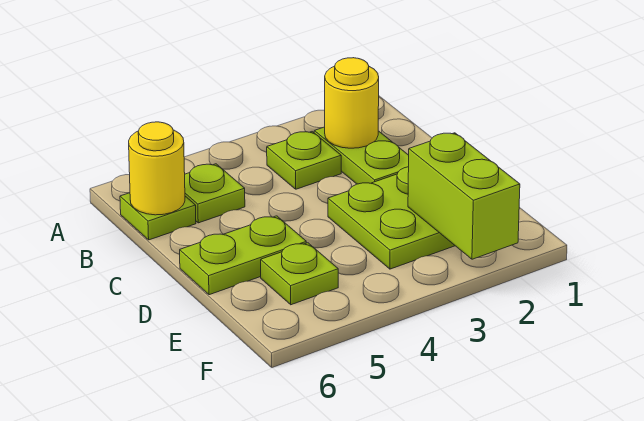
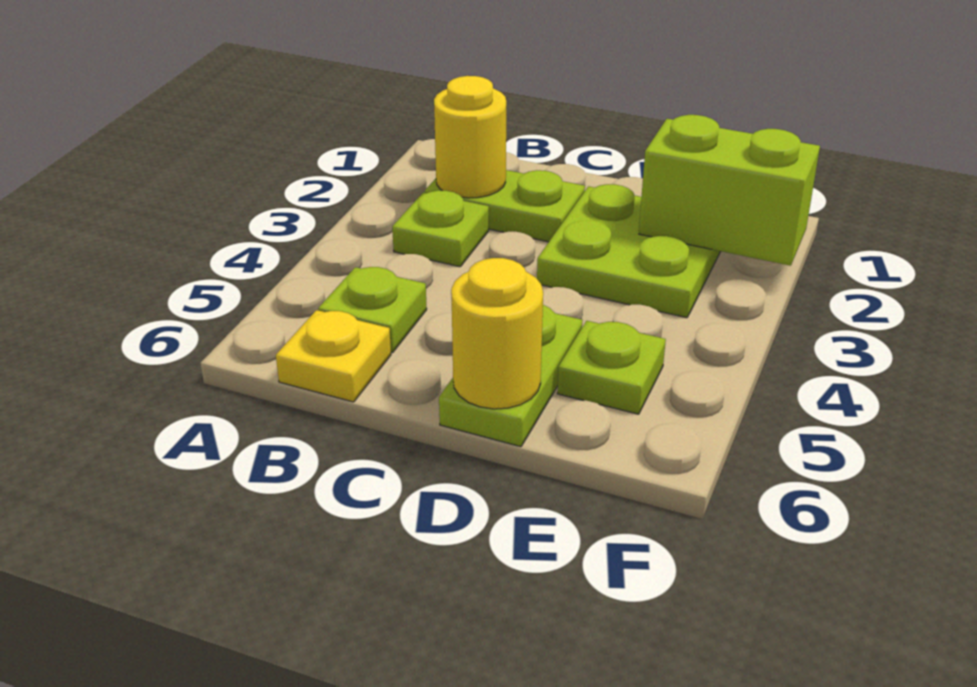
lime 1x1 plate [120,193,196,240] -> yellow 1x1 plate [276,310,391,402]
yellow 1x1 round brick [129,122,185,215] -> yellow 1x1 round brick moved to [451,258,543,409]

